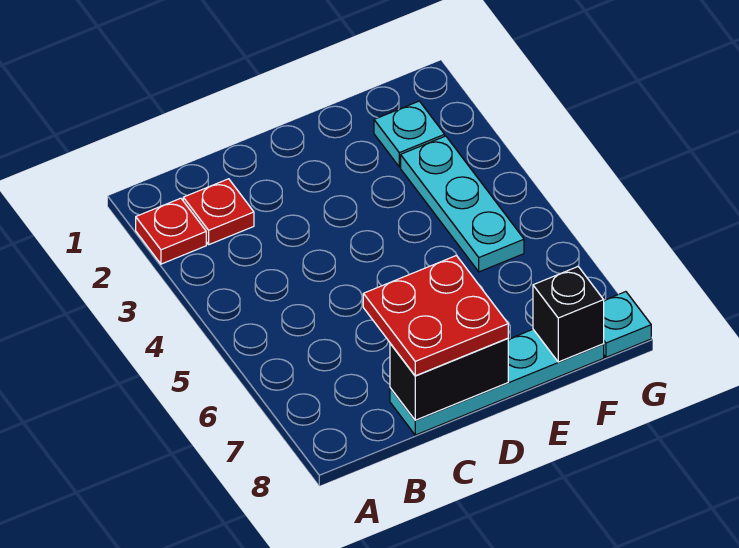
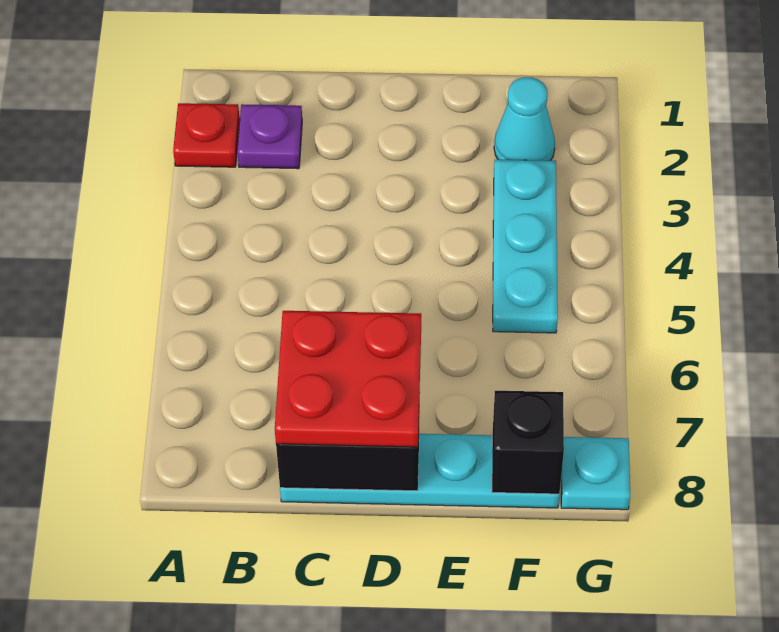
red 1x1 plate [183,179,254,244] -> purple 1x1 plate [237,104,302,169]
cyan 1x1 plate [374,101,445,167] -> cyan 1x1 cone [494,77,555,161]

